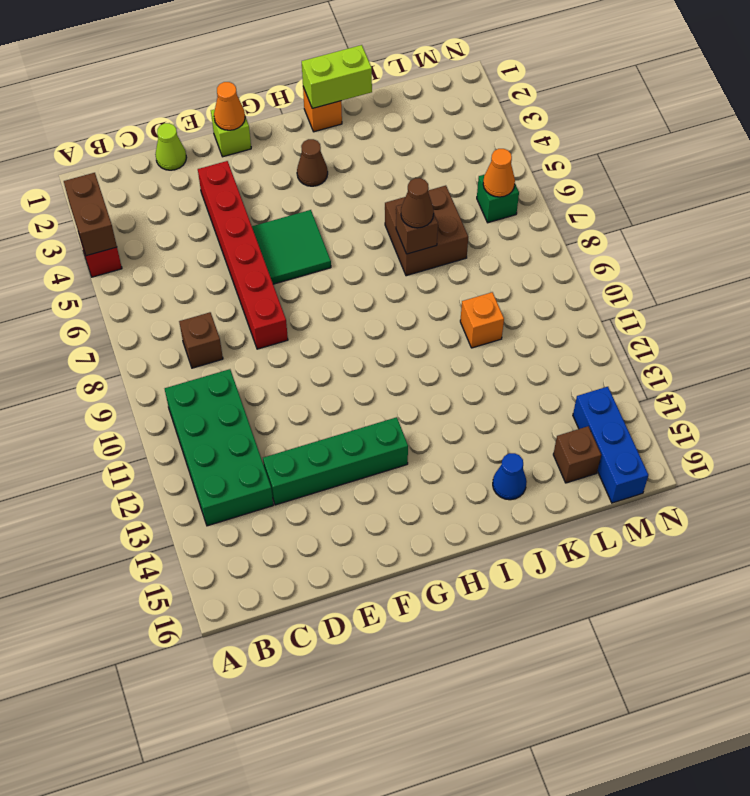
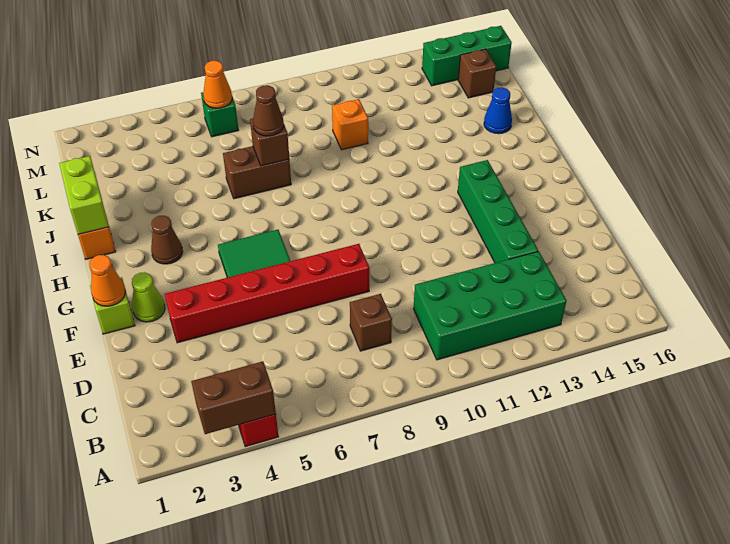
lime 1x1 cone [155,123,187,170] -> lime 1x1 cone moved to [132,272,165,322]
brown 2x2 brick [385,186,468,276] -> brown 1x2 brick [223,146,291,199]
blue 1x3 brick [573,387,648,503] -> green 1x3 brick [422,26,512,86]

